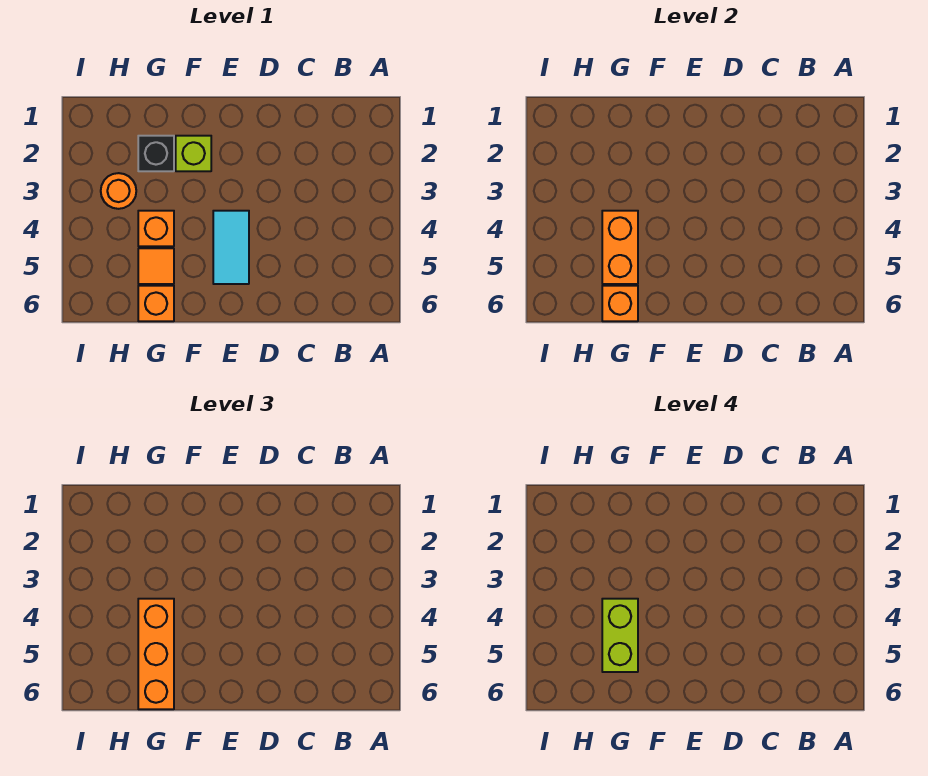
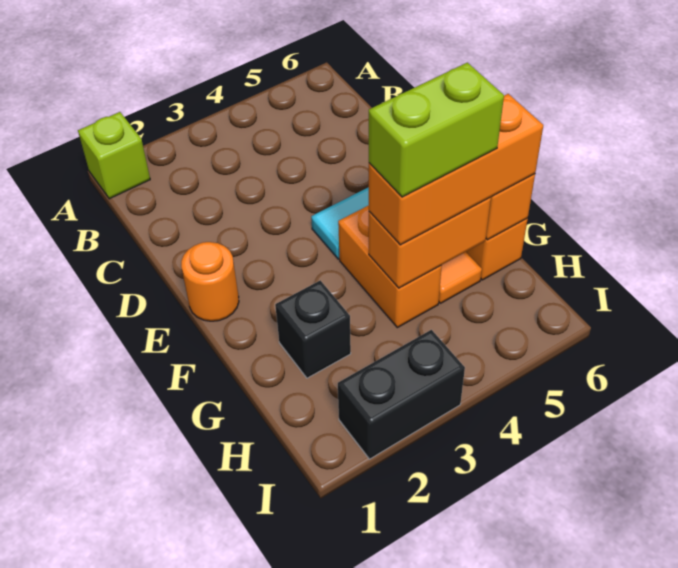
lime 1x1 brick [176,136,211,171] -> lime 1x1 brick moved to [78,112,150,199]
orange 1x1 brick [138,211,174,246] -> orange 1x2 brick [338,205,442,328]
orange 1x1 round brick [101,173,136,209] -> orange 1x1 round brick moved to [181,242,239,321]
none -> black 1x2 brick [338,330,465,459]

